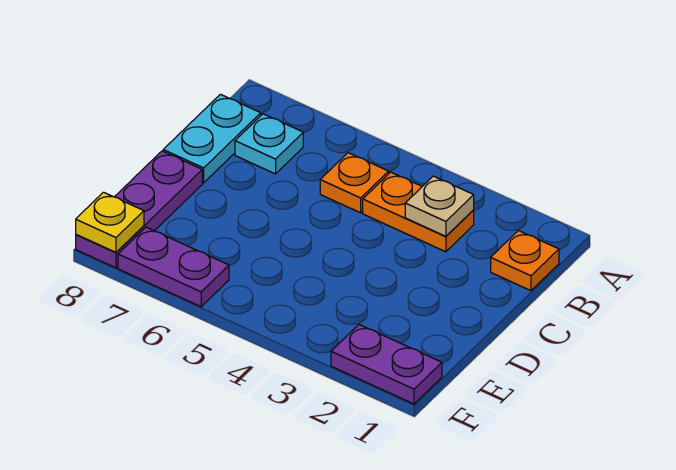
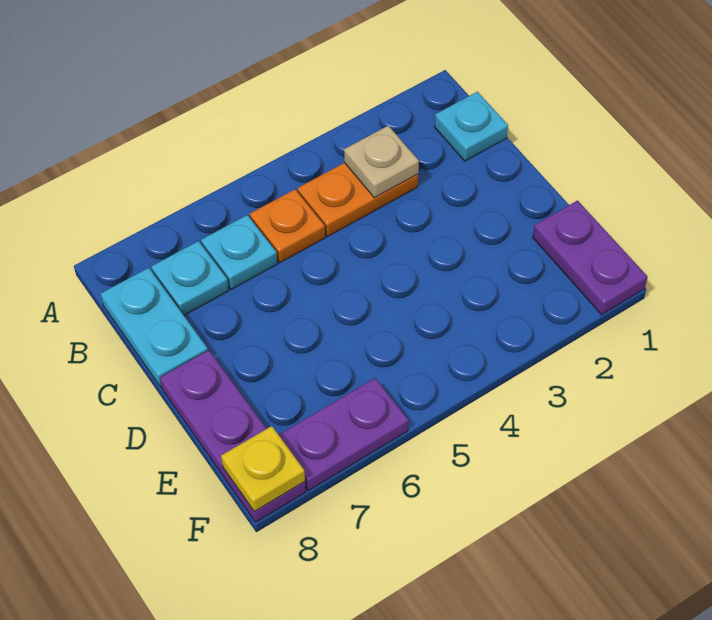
orange 1x1 plate [491,231,559,291] -> cyan 1x1 plate [435,92,508,161]
none -> cyan 1x1 plate [201,215,277,290]
purple 1x2 plate [331,325,442,404] -> purple 1x2 plate turned to [533,201,648,315]

